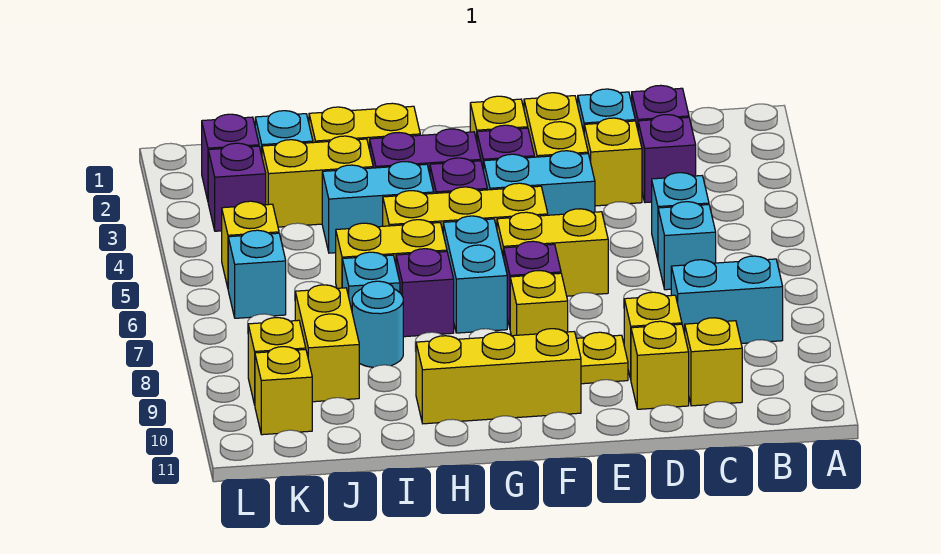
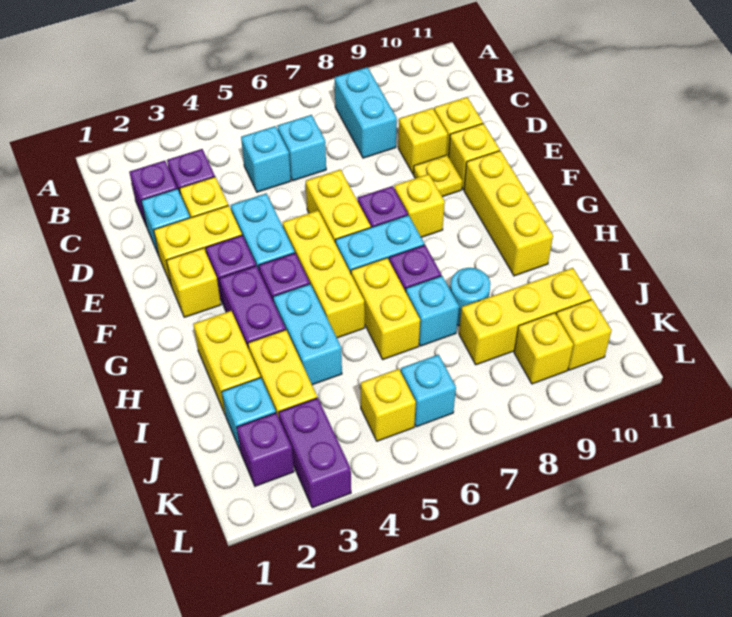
yellow 1x1 brick [685,318,742,406] -> yellow 1x1 brick moved to [449,123,500,190]
yellow 1x2 brick [295,285,359,402] -> yellow 1x3 brick [459,268,591,365]
purple 1x1 brick [208,143,266,231] -> purple 1x2 brick [279,398,351,508]

